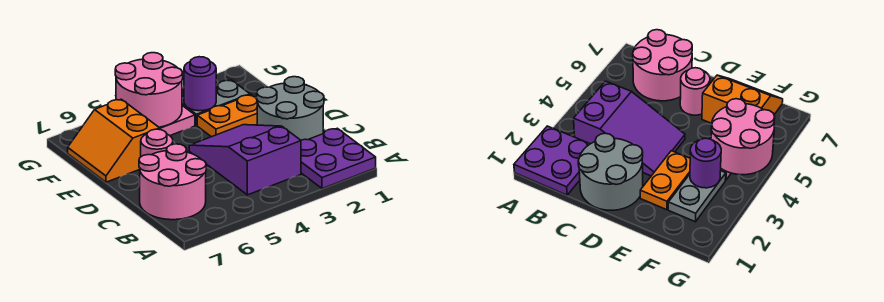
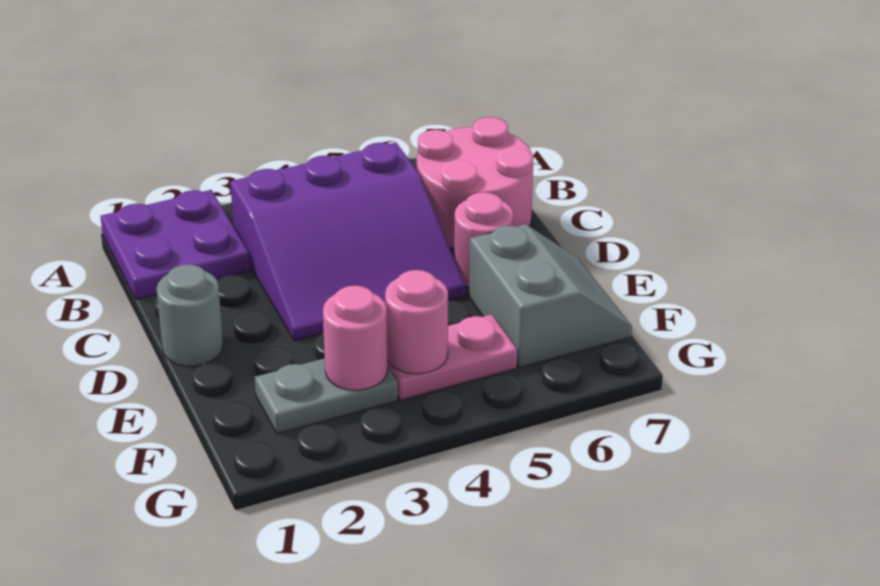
purple 2x3 slope [189,125,301,195] -> purple 3x3 slope [230,143,465,341]
grey 2x2 round brick [257,77,324,140] -> grey 1x1 round brick [157,264,223,366]
orange 1x2 plate [197,95,257,137] -> none
orange 2x2 slope [68,99,160,182] -> grey 2x2 slope [469,224,632,368]
purple 1x1 round brick [184,57,216,111] -> pink 1x1 round brick [323,286,388,390]
pink 2x2 round brick [115,53,183,127] -> pink 1x1 round brick [385,270,448,374]

